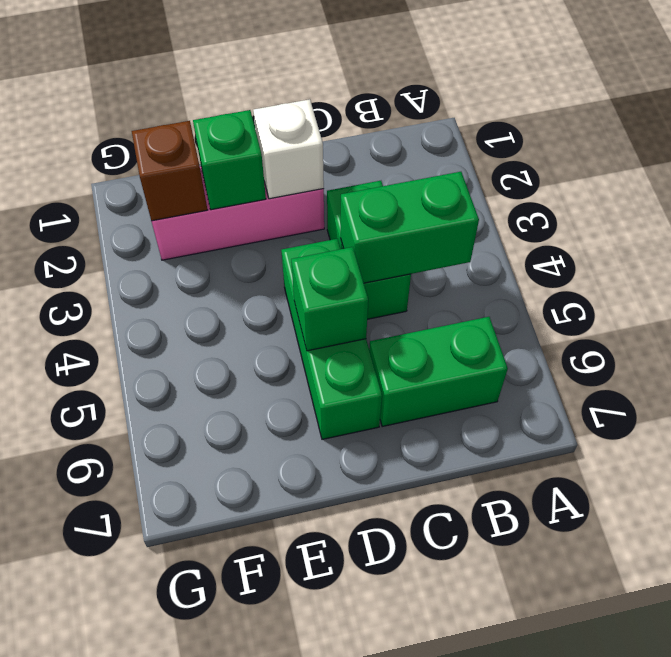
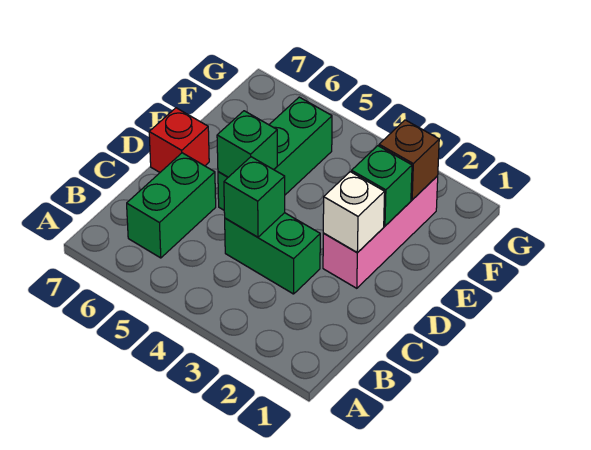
green 1x2 brick [341,172,479,283] -> green 1x1 brick [224,157,285,237]
green 1x3 brick [281,239,382,439] -> green 1x3 brick turned to [218,97,332,210]
none -> red 1x1 brick [149,108,209,172]

